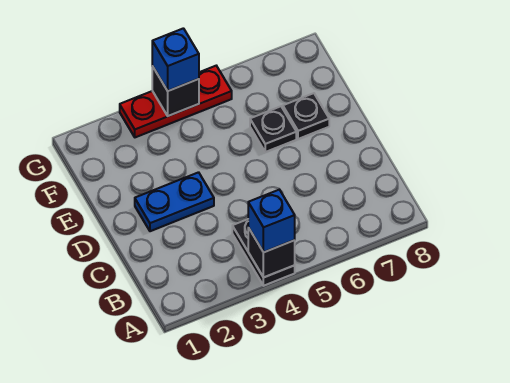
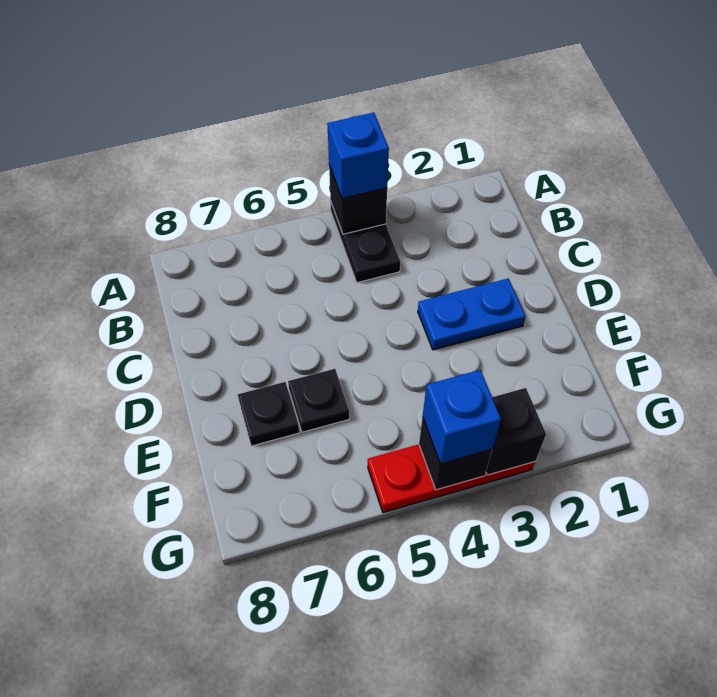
none -> black 1x1 brick [486,388,546,475]

